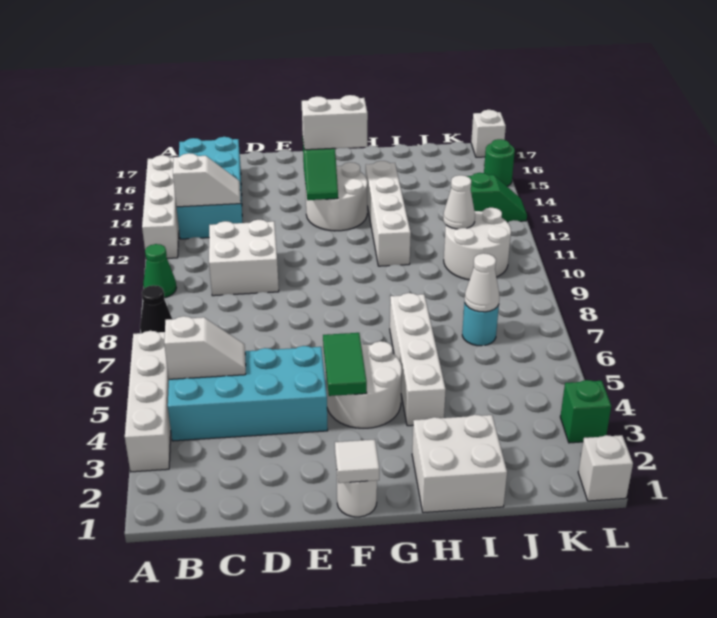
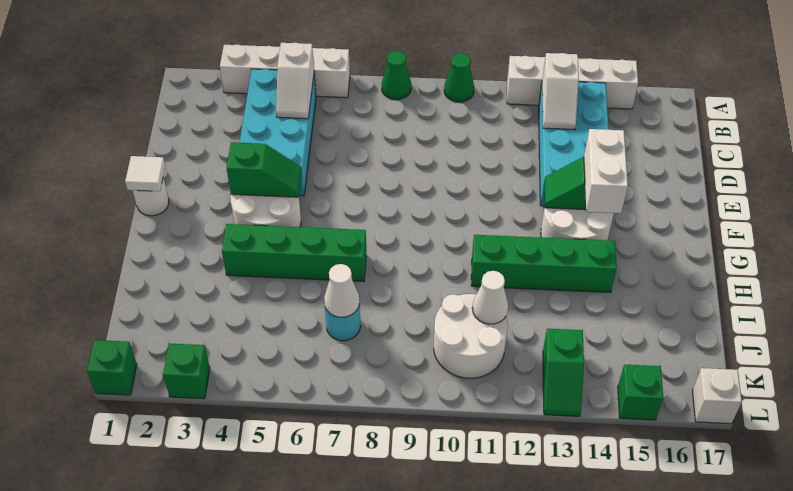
black 1x1 cone [140,285,172,333] -> green 1x1 cone [382,51,411,100]
cyan 2x4 brick [177,137,242,239] -> cyan 2x4 brick turned to [539,82,608,206]
white 2x2 brick [209,220,279,296] -> none
green 1x2 tile [323,333,367,396] -> green 1x2 slope [227,142,302,197]
white 2x2 brick [412,415,507,513] -> none
white 1x4 brick [390,293,446,426] -> green 1x4 brick [222,224,366,282]
white 1x4 brick [366,161,411,266] -> green 1x4 brick [471,235,617,292]
white 1x1 brick [578,435,633,501] -> green 1x1 brick [87,340,137,395]
green 1x1 round brick [484,139,515,186] -> green 1x1 brick [618,365,663,420]

